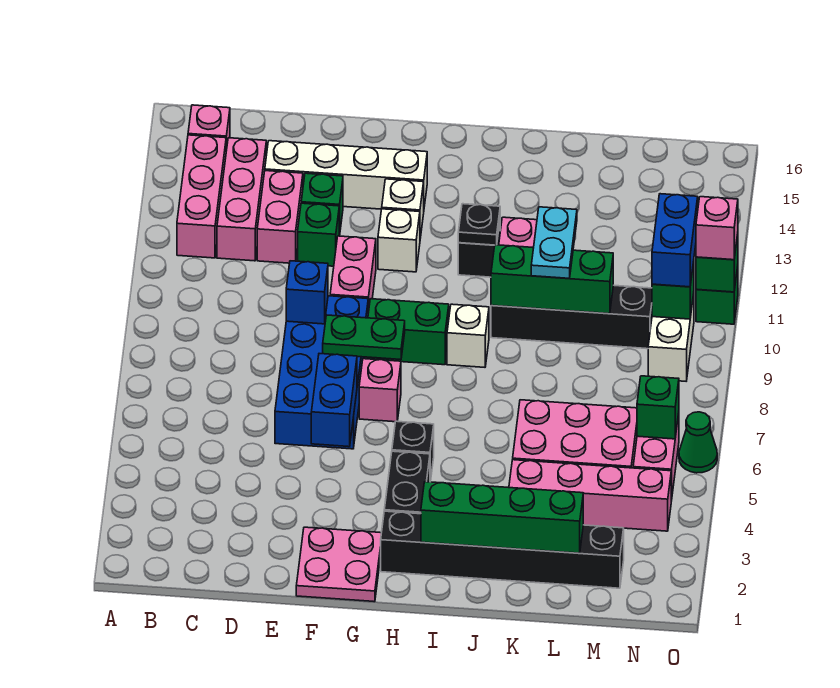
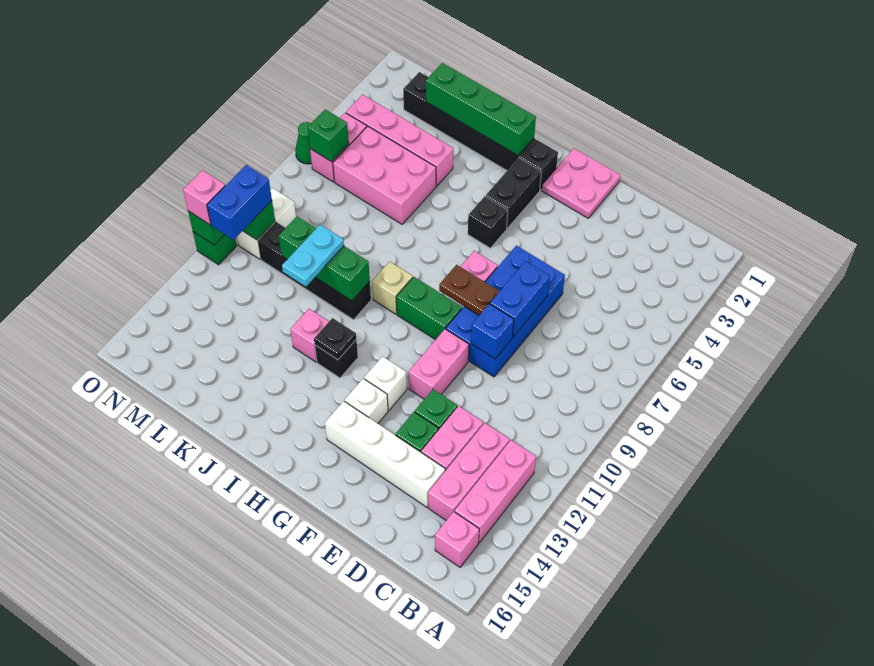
blue 1x2 brick [311,354,357,447] -> blue 1x2 brick moved to [490,261,550,337]
green 1x2 plate [323,315,405,360] -> brown 1x2 plate [439,265,500,315]
white 1x1 brick [447,304,489,367] -> tan 1x1 brick [372,262,413,314]

